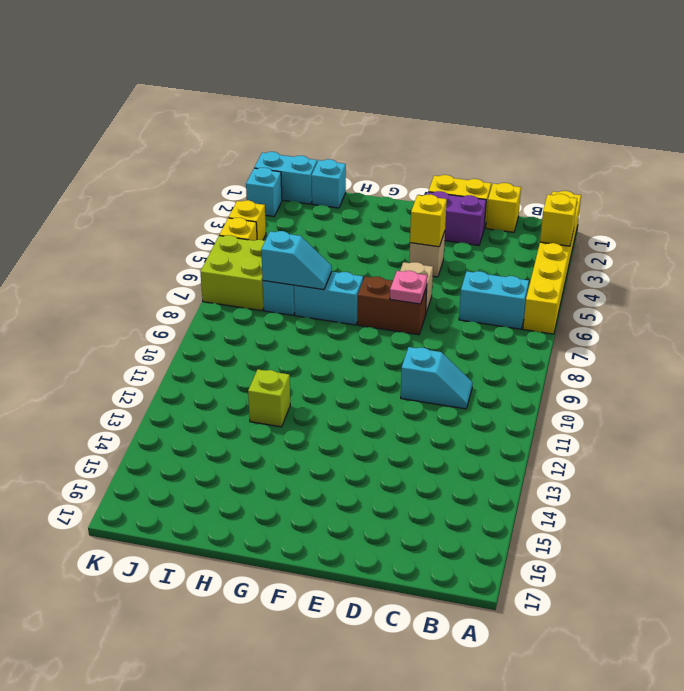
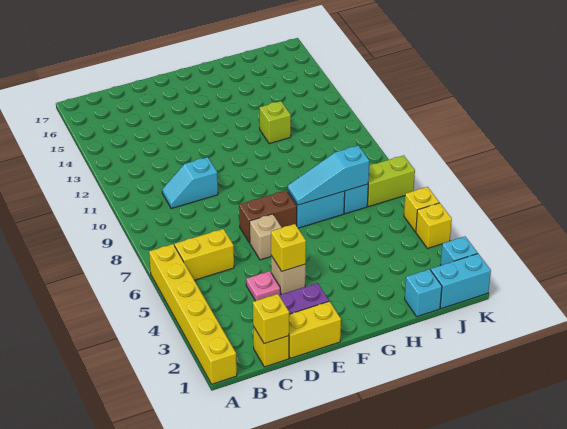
yellow 1x1 brick [540,194,577,246] -> yellow 1x1 brick moved to [253,294,289,344]
cyan 1x2 brick [459,271,529,329] -> yellow 1x2 brick [175,229,234,280]
pink 1x1 plate [390,271,427,304] -> pink 1x1 plate moved to [246,271,281,301]
cyan 1x2 slope [261,231,332,290] -> cyan 1x3 slope [288,146,369,205]
lime 2x2 brick [200,235,265,311] -> lime 1x2 brick [367,155,415,207]

